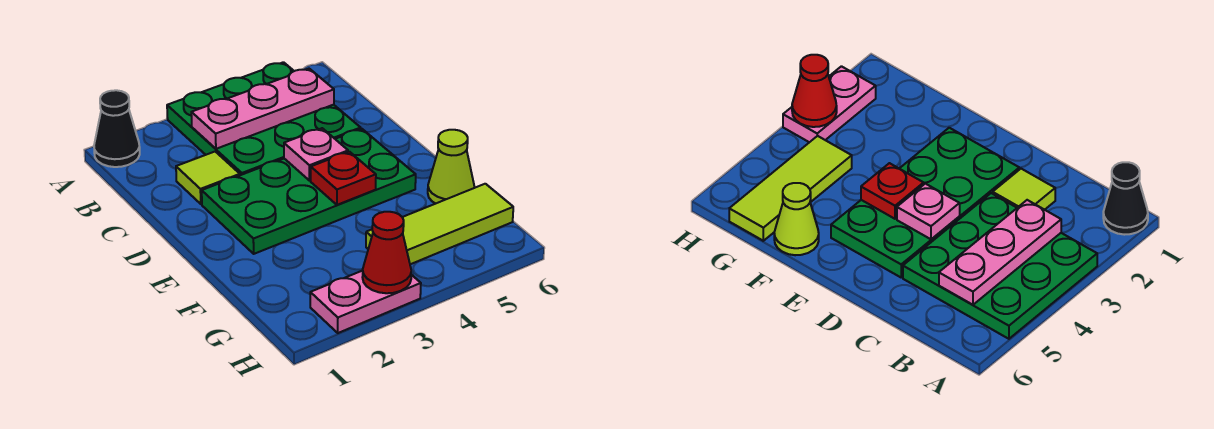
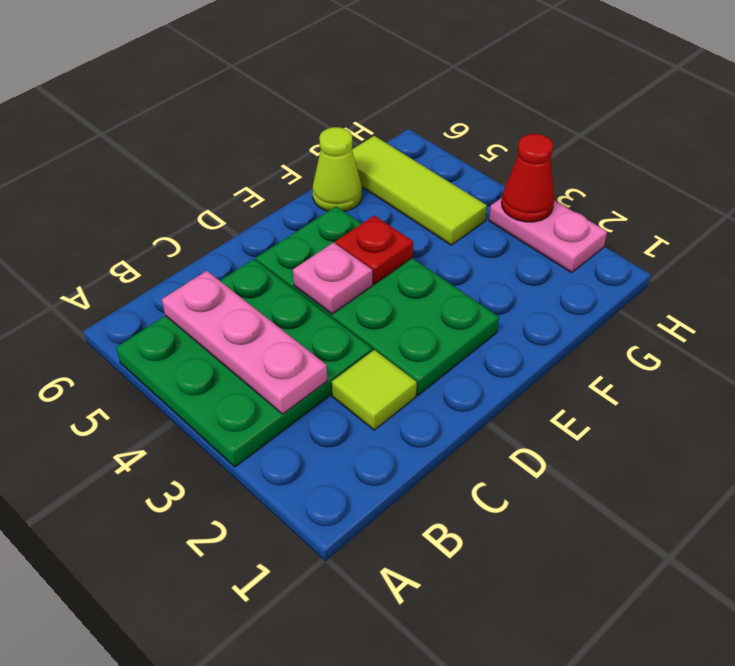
black 1x1 cone [94,90,140,167] -> none

